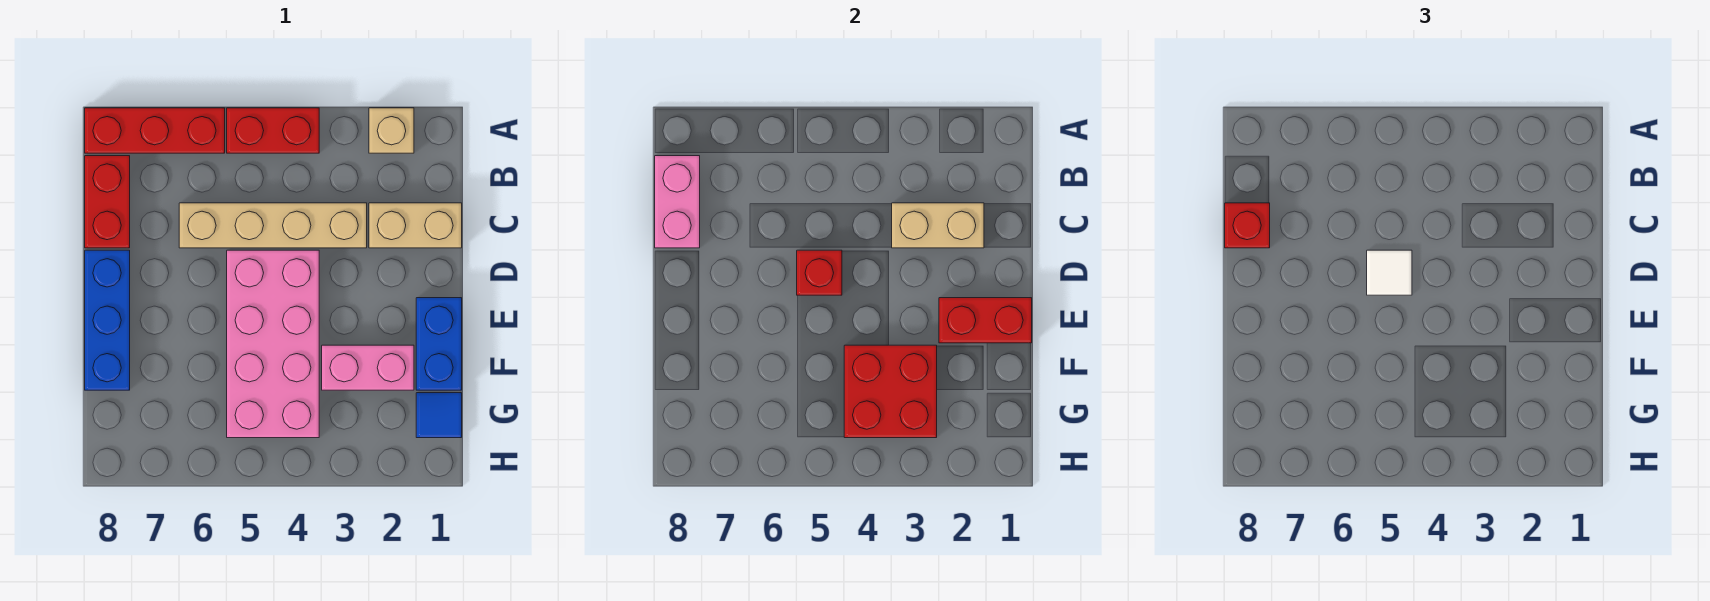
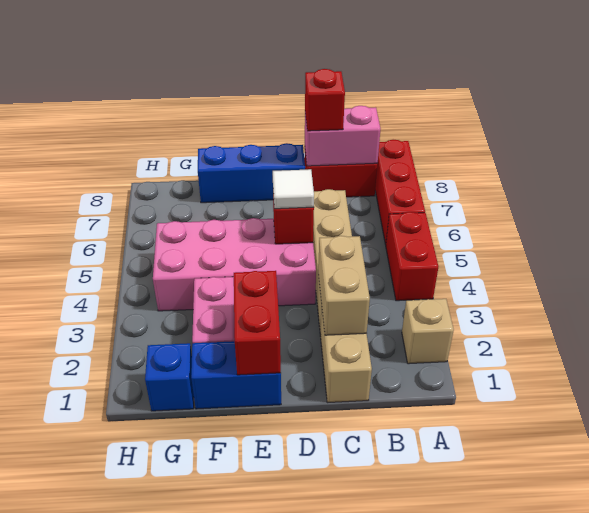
red 2x2 brick [844,345,937,438] -> none
blue 1x1 tile [416,393,462,438] -> blue 1x1 brick [145,343,194,411]

